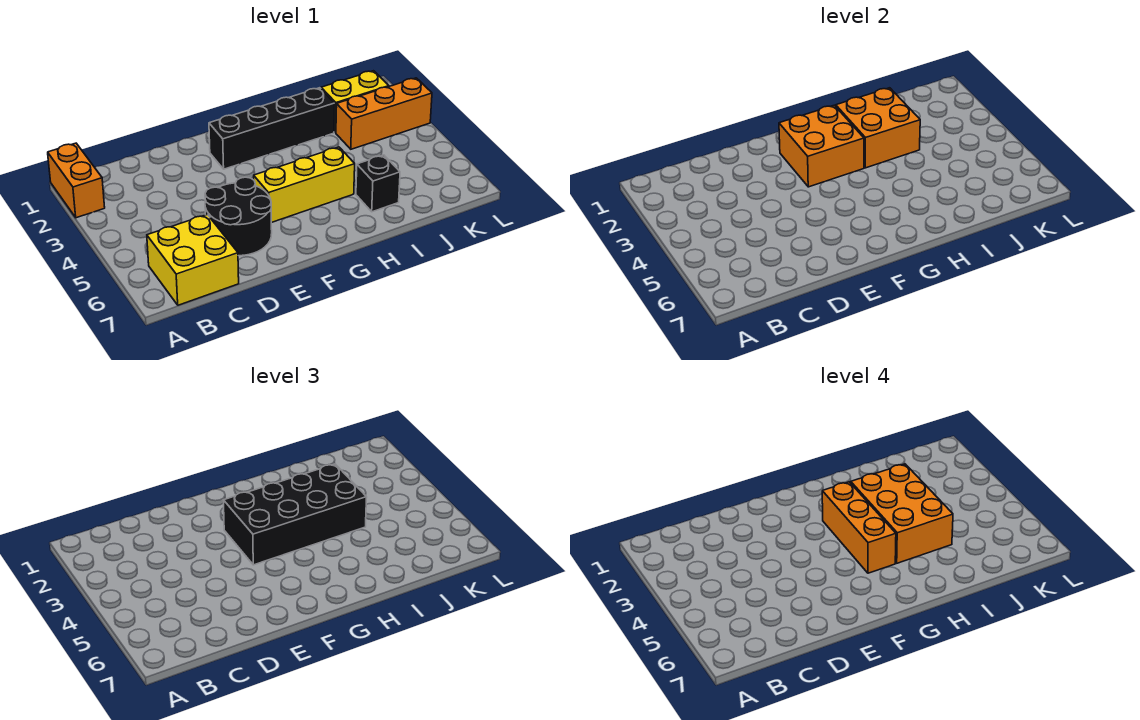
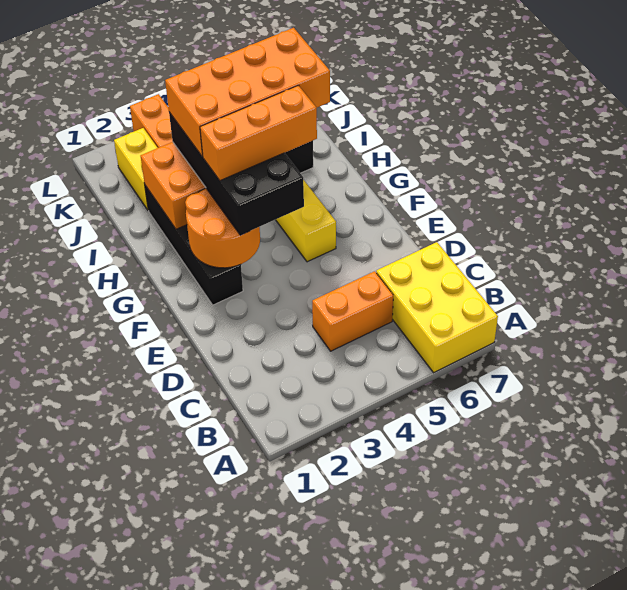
orange 1x2 brick [48,143,105,218] -> orange 1x2 brick moved to [312,271,393,351]
yellow 2x2 brick [147,215,239,305] -> yellow 2x3 brick [376,242,498,373]
black 2x2 round brick [205,177,272,256] -> none
orange 2x2 brick [779,105,864,187] -> orange 2x2 round brick [185,188,260,268]
orange 2x3 brick [851,464,953,563] -> orange 2x4 brick [165,28,330,157]

